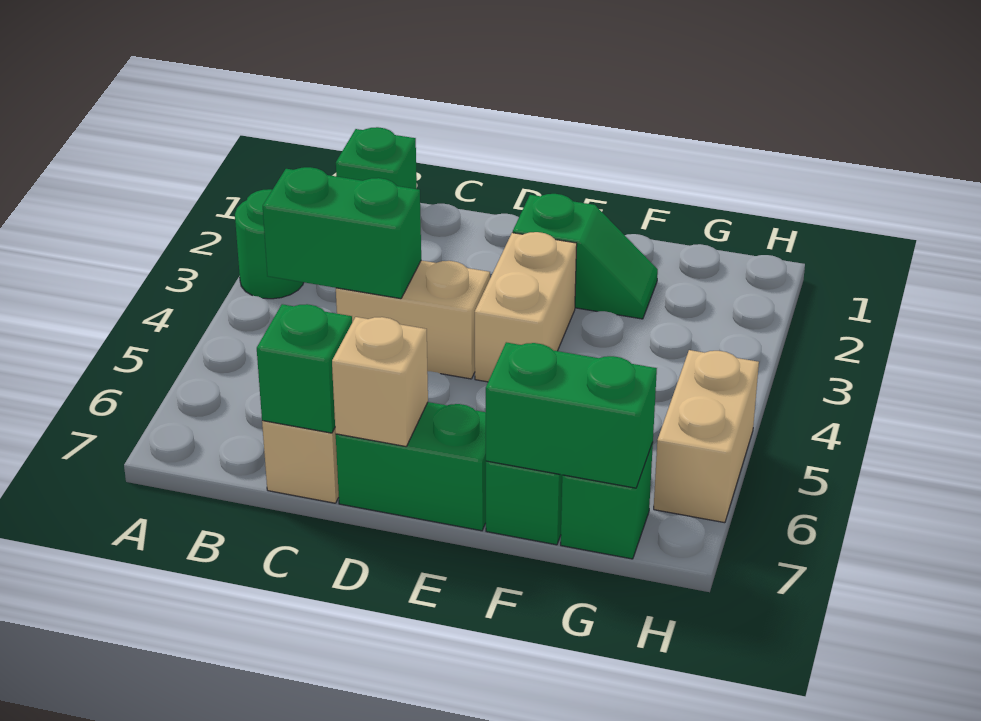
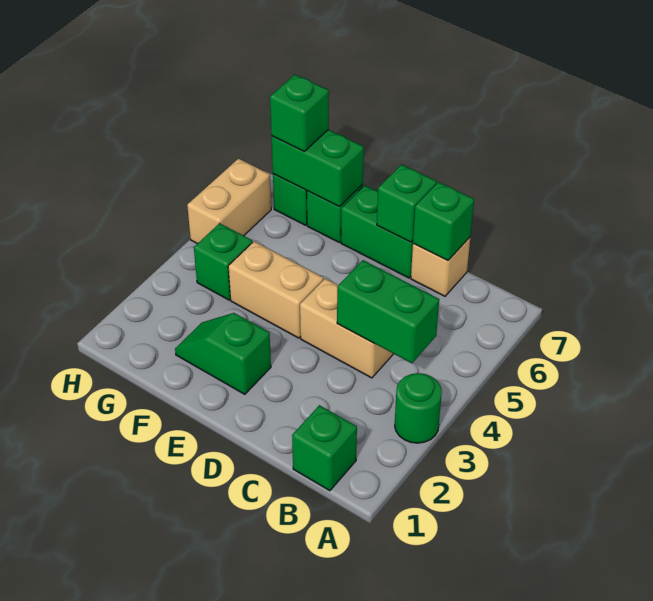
tan 1x1 brick [332,317,428,446] -> green 1x1 brick [377,165,437,242]
tan 1x2 brick [475,232,577,382] -> tan 1x2 brick turned to [228,241,323,338]
none -> green 1x1 brick [194,223,252,300]
none -> green 1x1 brick [270,75,329,152]

